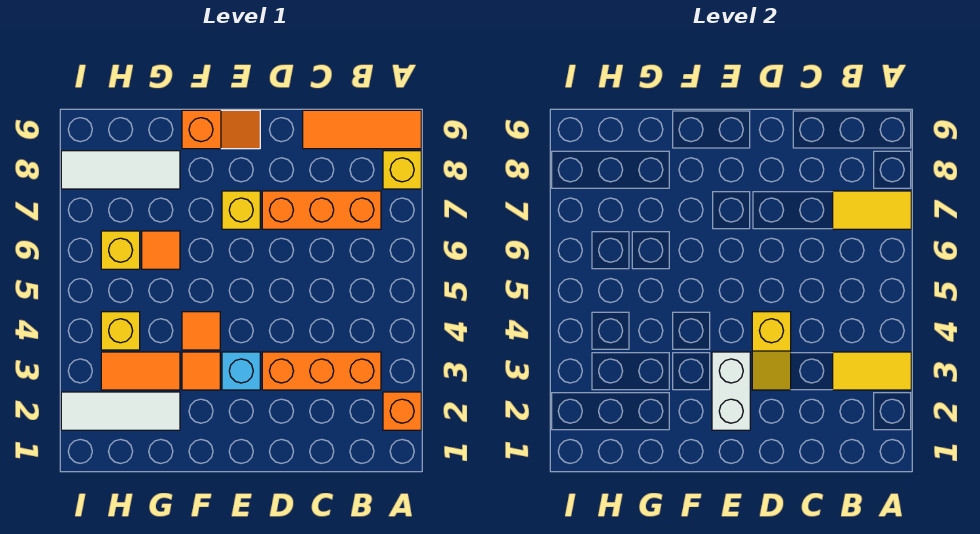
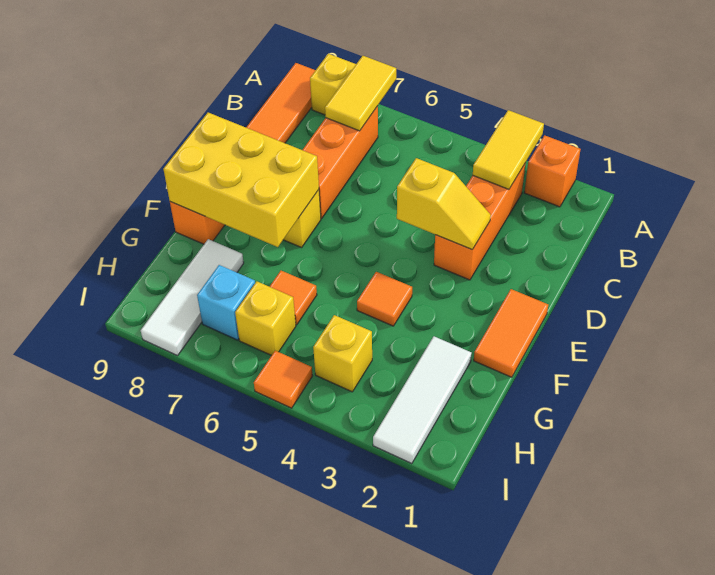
white 1x2 brick [712,352,750,430] -> none
cyan 1x1 brick [222,352,260,390] -> cyan 1x1 brick moved to [197,265,255,340]
none -> yellow 2x3 brick [163,113,319,247]
orange 1x1 tile [182,352,220,390] -> orange 1x1 tile moved to [254,351,312,408]
orange 1x2 tile [101,352,180,390] -> orange 1x2 tile moved to [474,289,548,377]

